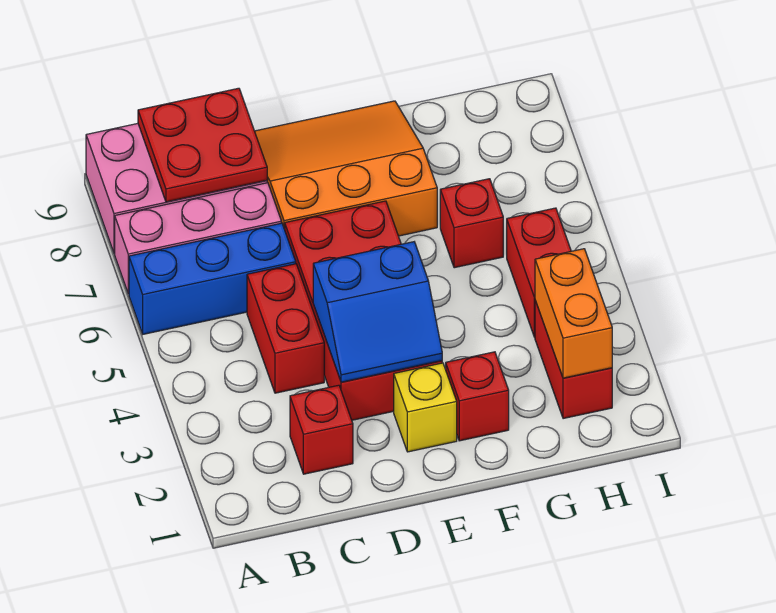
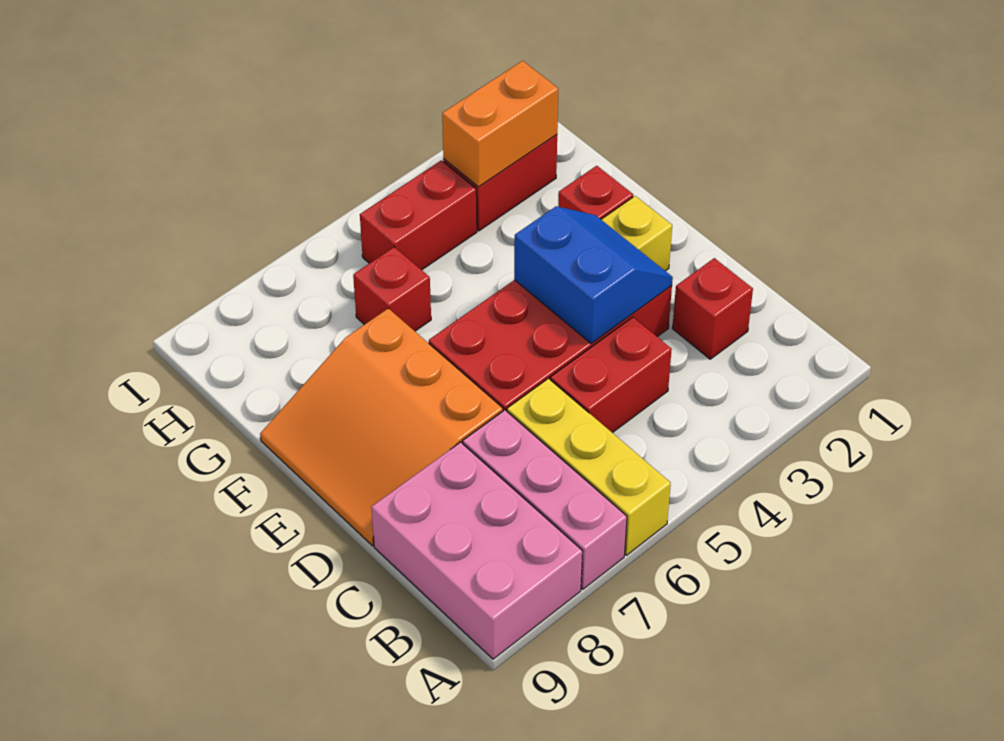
blue 1x3 brick [129,223,296,334] -> yellow 1x3 brick [507,378,671,555]
red 2x2 plate [138,88,267,202] -> none

